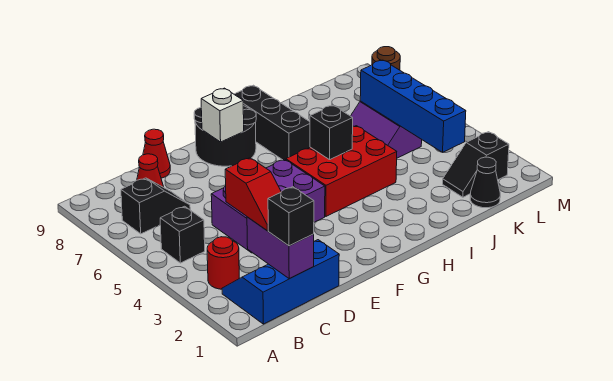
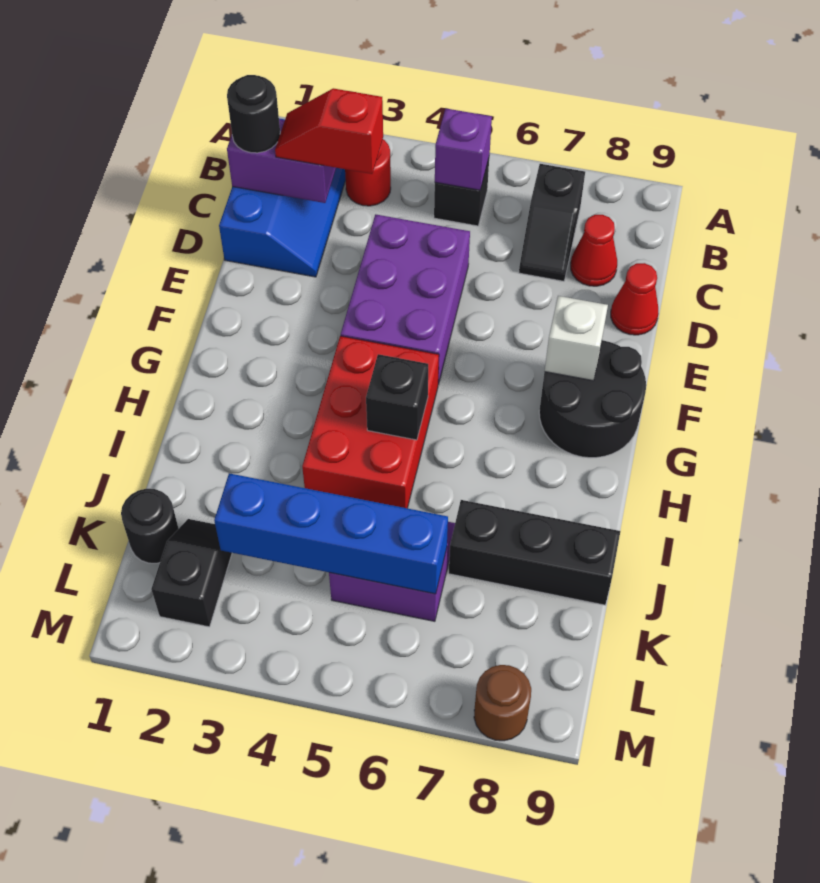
none -> purple 1x1 brick [435,109,492,190]
black 1x1 brick [268,187,314,246] -> black 1x1 round brick [227,75,280,153]
black 1x3 brick [234,85,310,160] -> black 1x3 brick moved to [449,500,620,605]
black 1x1 cone [470,157,500,208] -> black 1x1 round brick [121,489,179,563]

